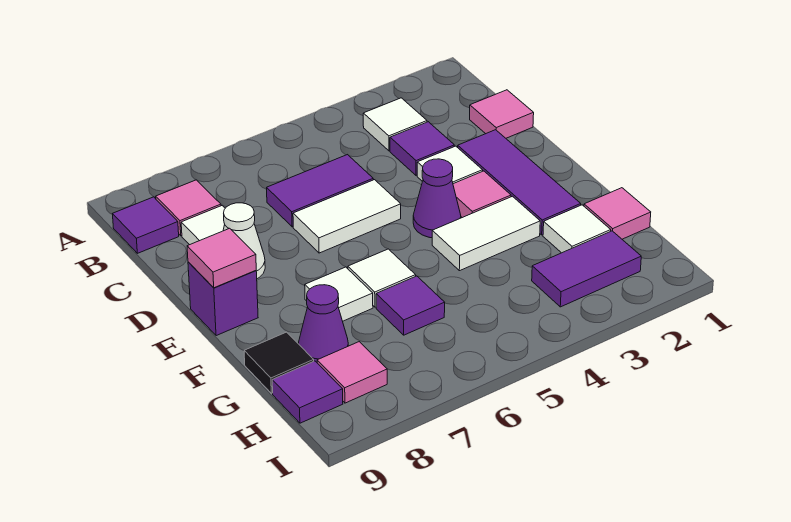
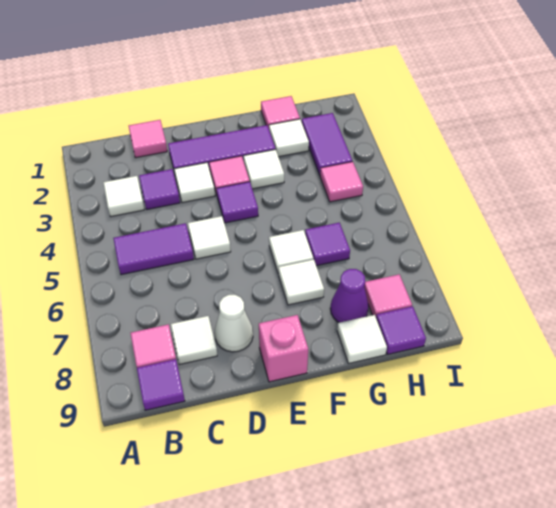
purple 1x2 tile [267,155,373,227] -> purple 1x2 tile turned to [113,223,194,275]
white 1x2 tile [293,180,401,253] -> white 1x1 tile [188,216,231,259]
purple 1x1 cone [413,159,461,238] -> purple 1x1 tile [216,182,258,223]
purple 1x1 brick [188,262,258,336] -> pink 1x1 brick [259,315,308,382]
pink 1x1 tile [187,228,256,288] -> pink 1x1 tile moved to [320,162,363,202]
white 1x2 tile [432,196,540,271] -> white 1x1 tile [244,149,284,189]
black 1x1 tile [244,332,314,393] -> white 1x1 tile [337,315,387,363]

